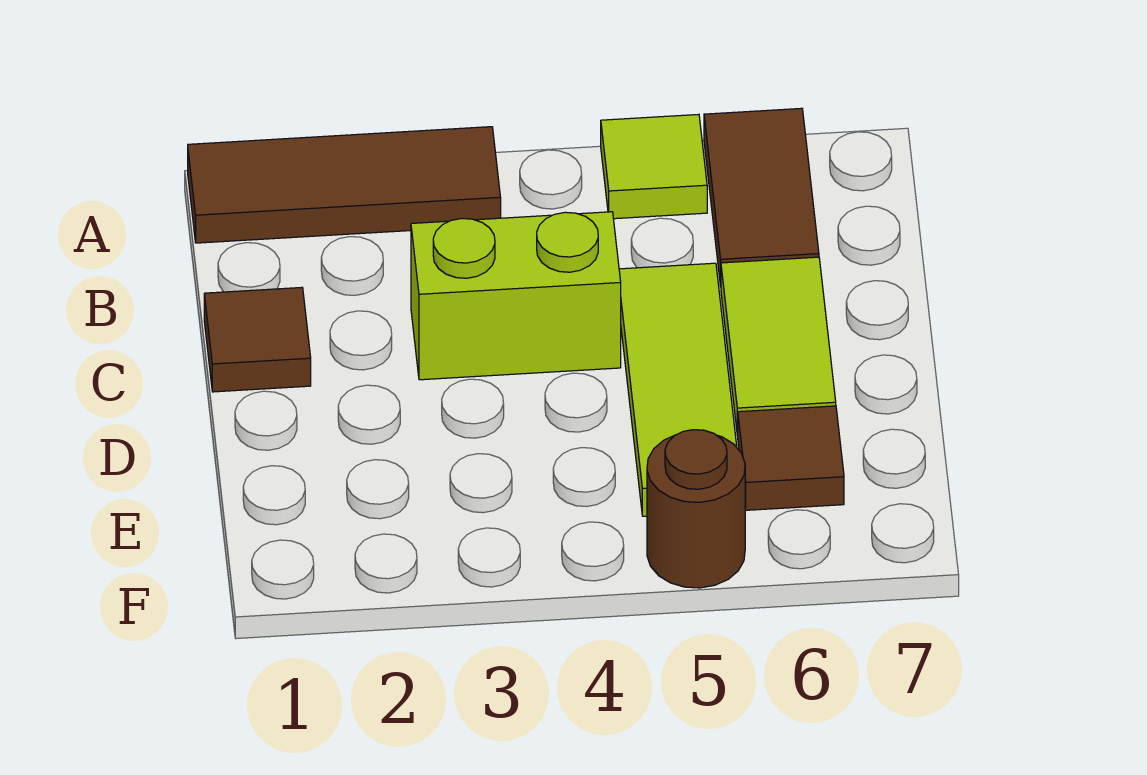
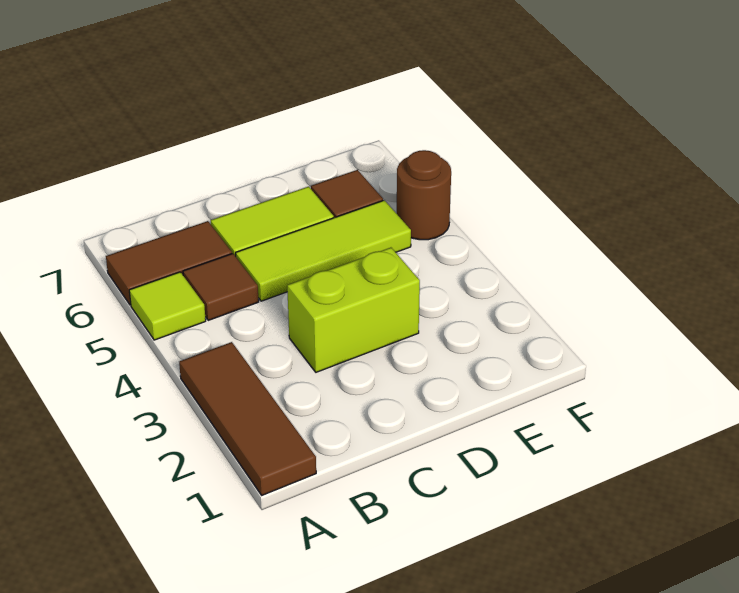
brown 1x1 tile [204,287,311,392] -> brown 1x1 tile moved to [183,254,259,320]
lime 1x2 brick [411,212,621,380] -> lime 1x2 brick turned to [287,248,420,372]

